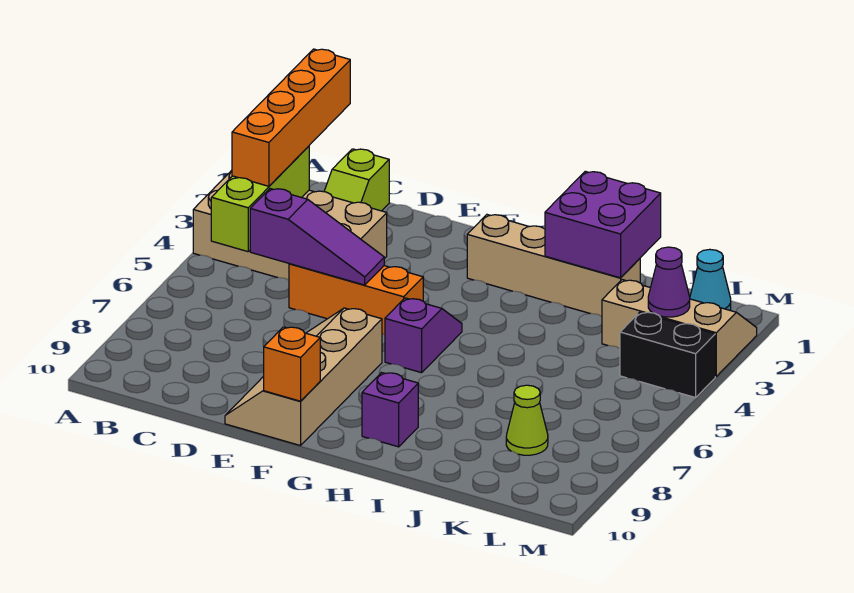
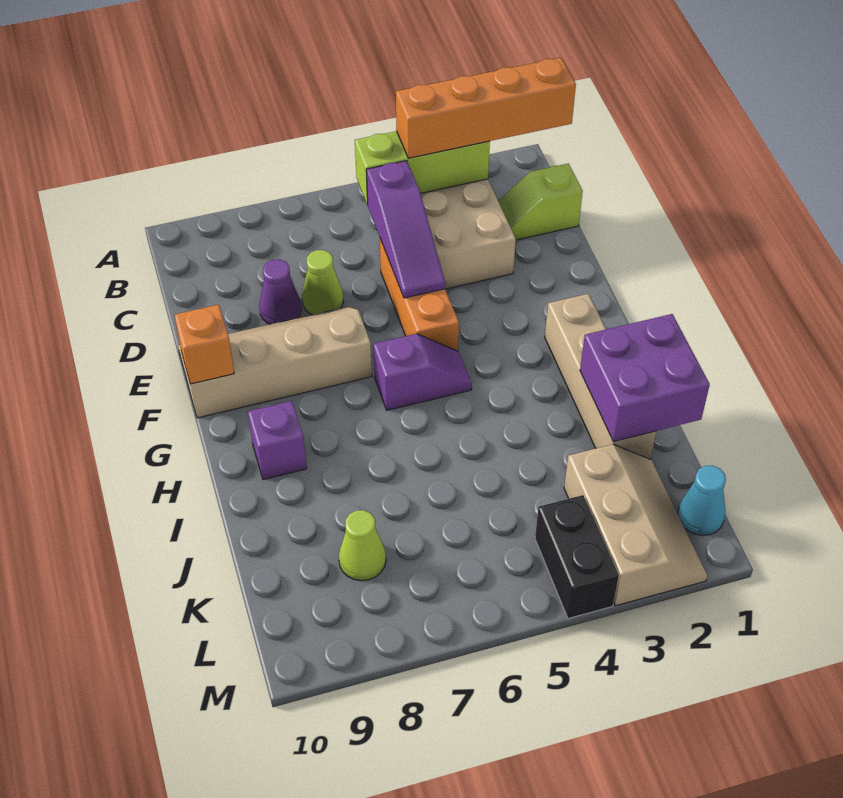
none -> lime 1x1 cone [302,250,343,315]
purple 1x1 cone [648,247,690,317] -> purple 1x1 cone moved to [259,259,301,324]

